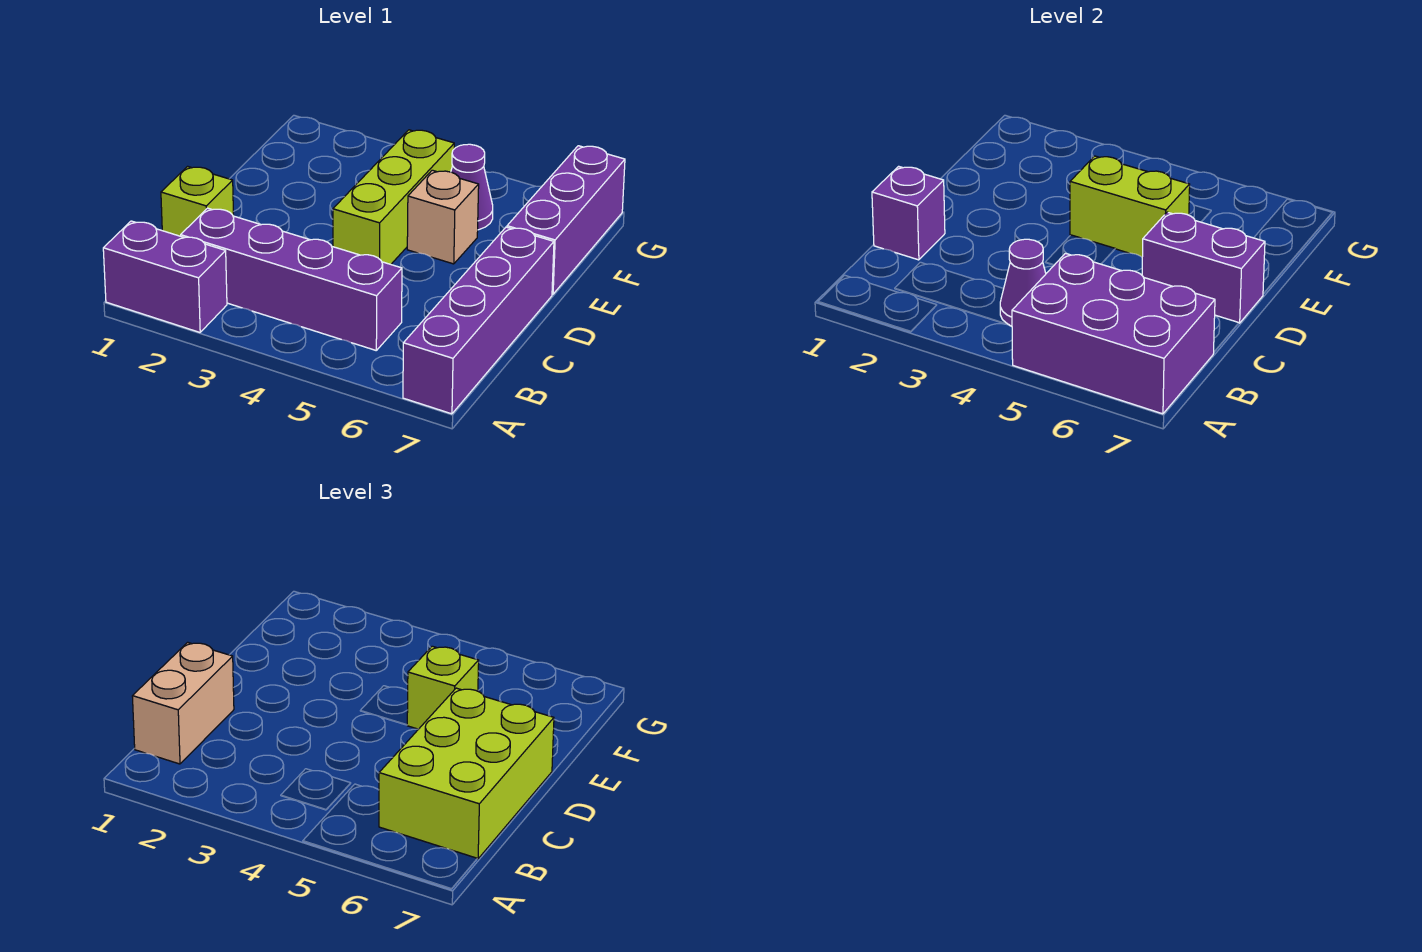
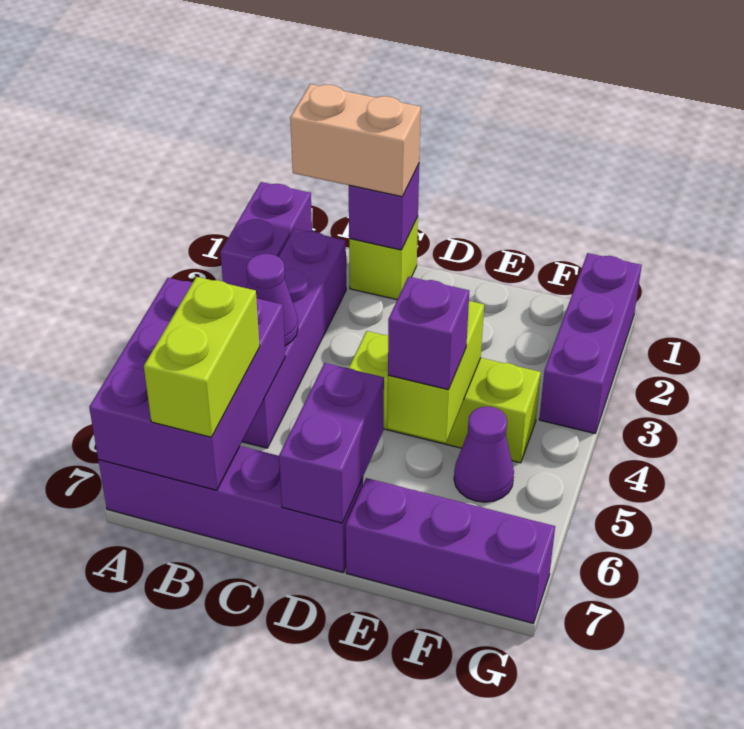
lime 2x3 brick [379,688,554,859] -> lime 1x2 brick [144,277,260,437]
tan 1x1 brick [407,170,479,264] -> none
lime 1x1 brick [407,646,479,729] -> purple 1x1 brick [388,277,469,390]
none -> purple 1x3 brick [539,253,642,433]

